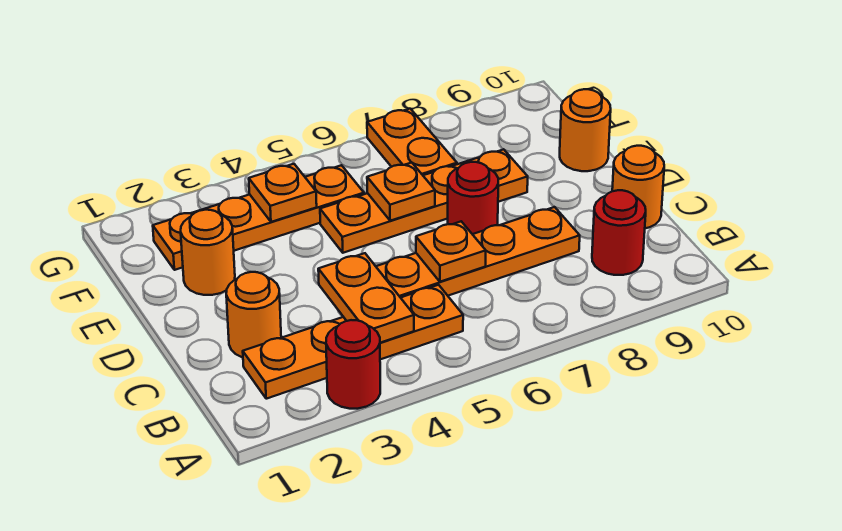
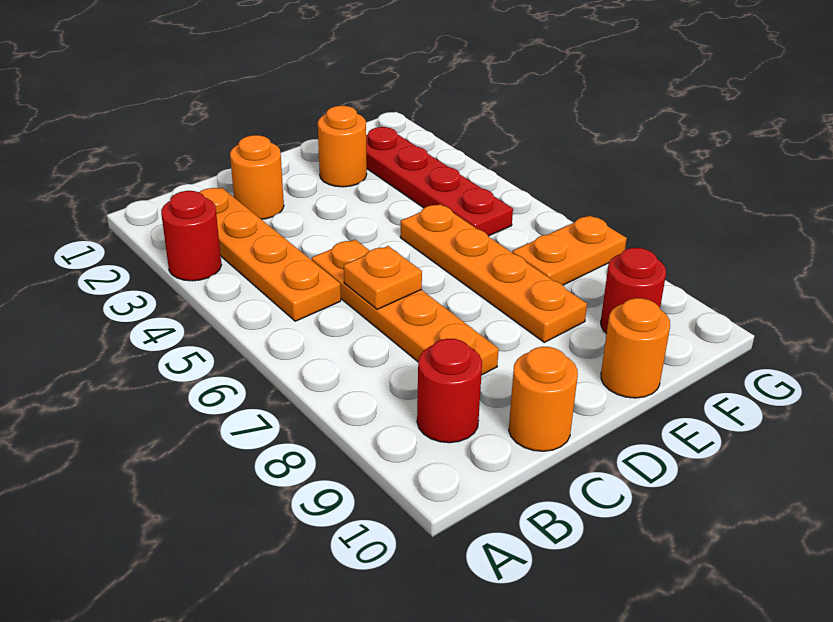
orange 1x2 plate [318,253,414,343] -> none
red 1x1 round brick [448,162,498,234] -> red 1x1 round brick moved to [601,248,666,334]
orange 1x1 plate [367,162,435,221] -> none
orange 1x4 plate [153,165,364,270] -> red 1x4 plate [366,127,513,236]
orange 1x1 plate [249,164,317,222] -> none

